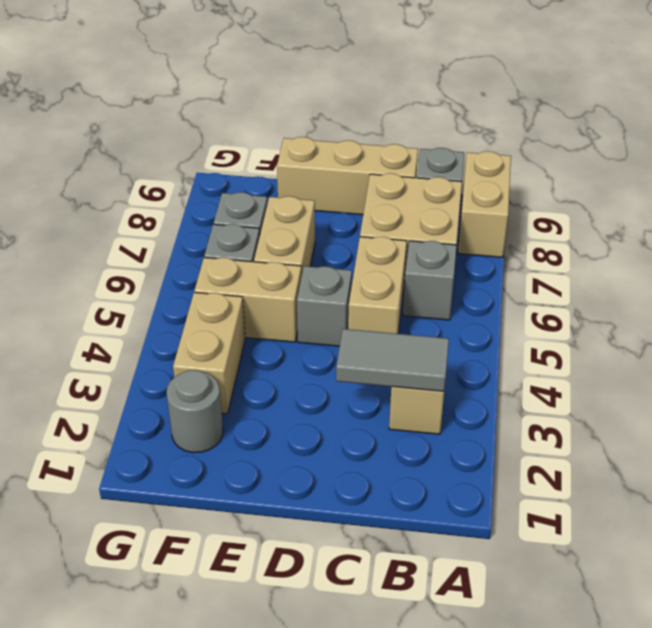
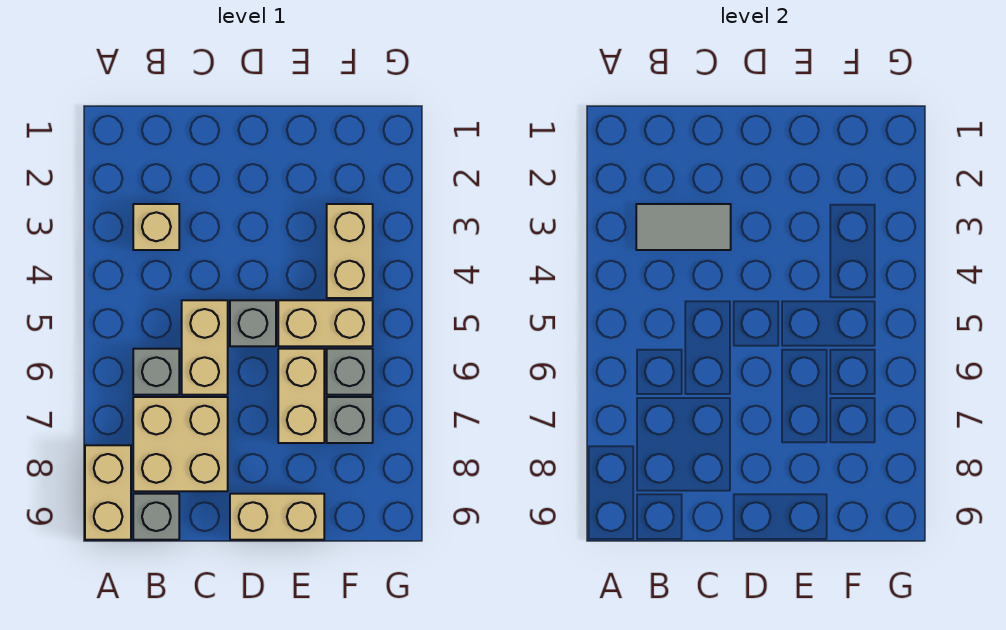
tan 1x3 brick [277,137,418,215] -> tan 1x2 brick [230,494,324,540]
grey 1x1 round brick [167,370,223,453] -> none

